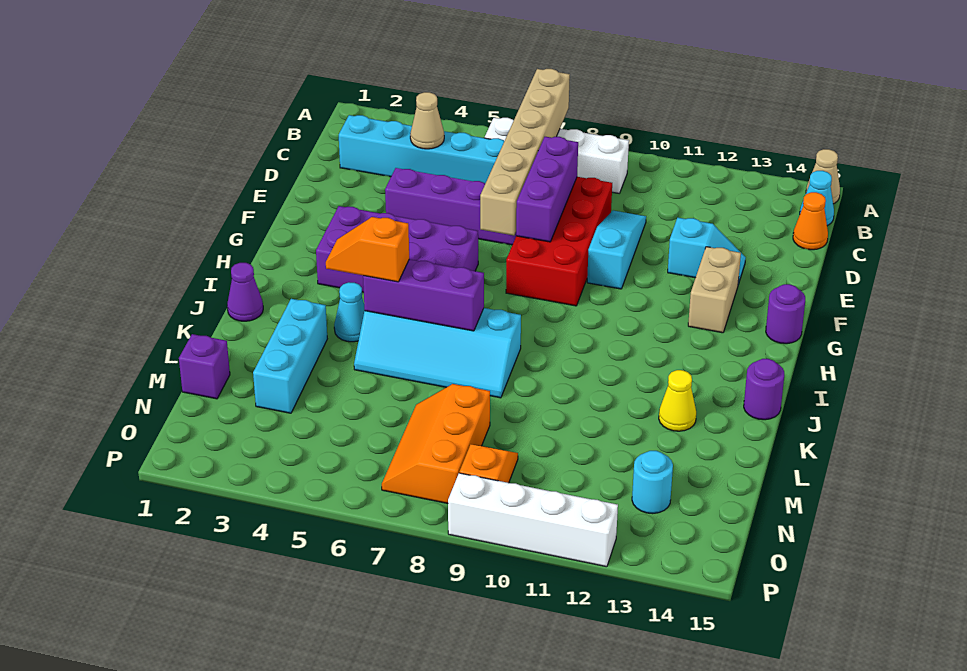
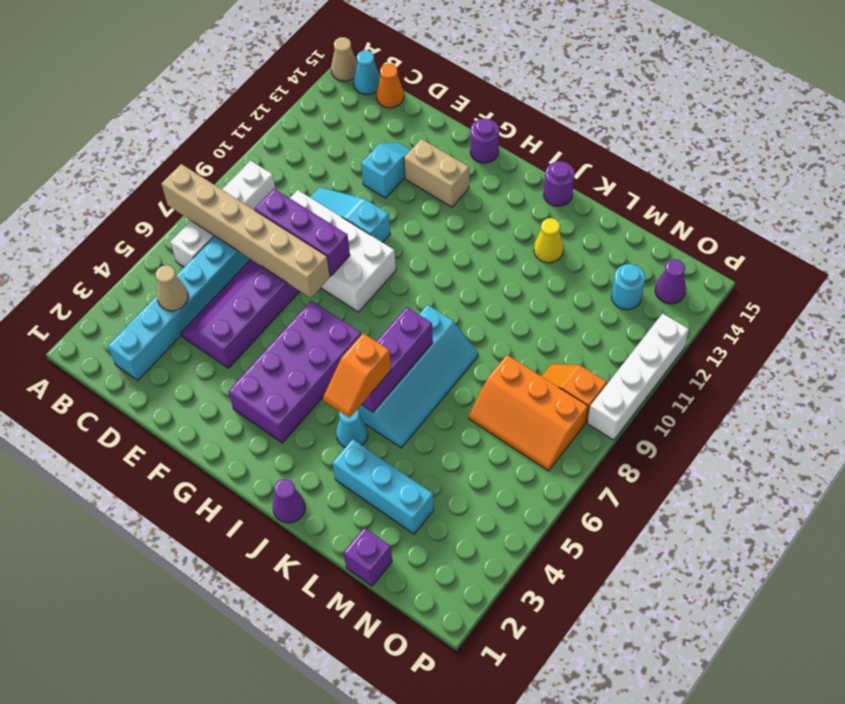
red 2x4 brick [506,177,612,306] -> white 2x4 brick [290,190,396,312]
none -> purple 1x1 cone [655,259,686,304]

